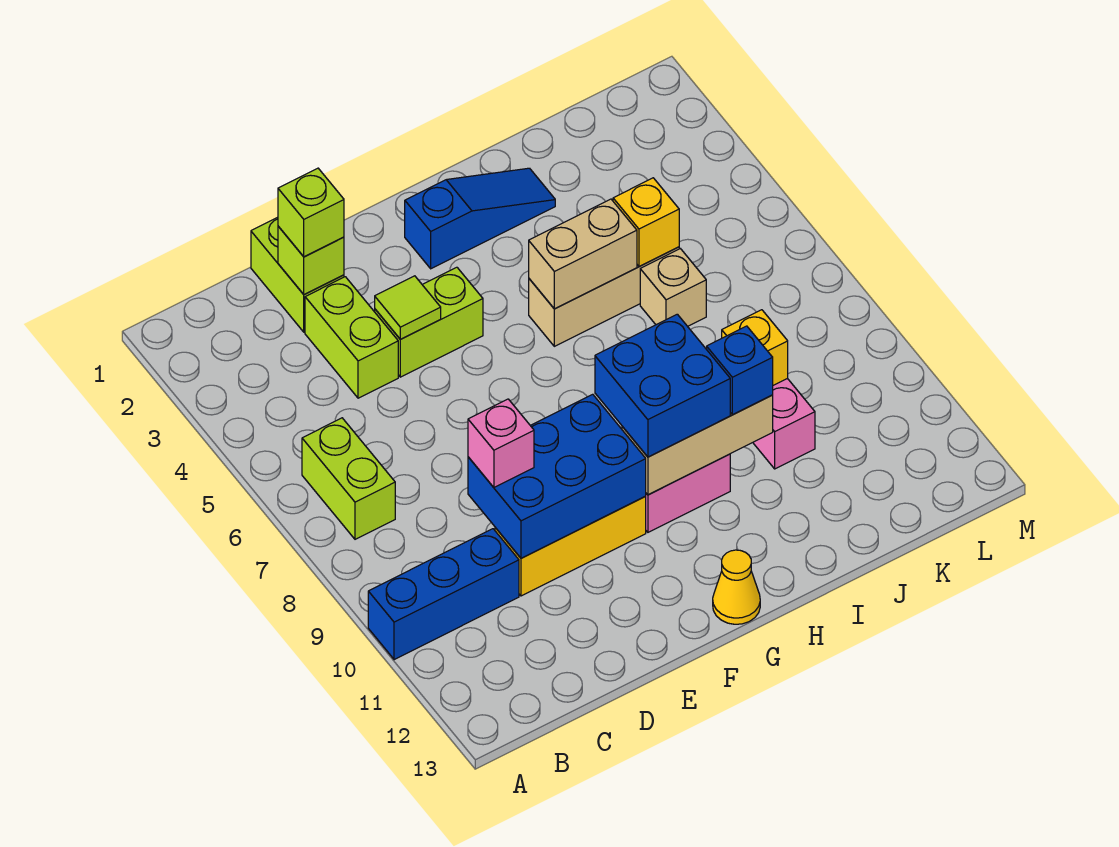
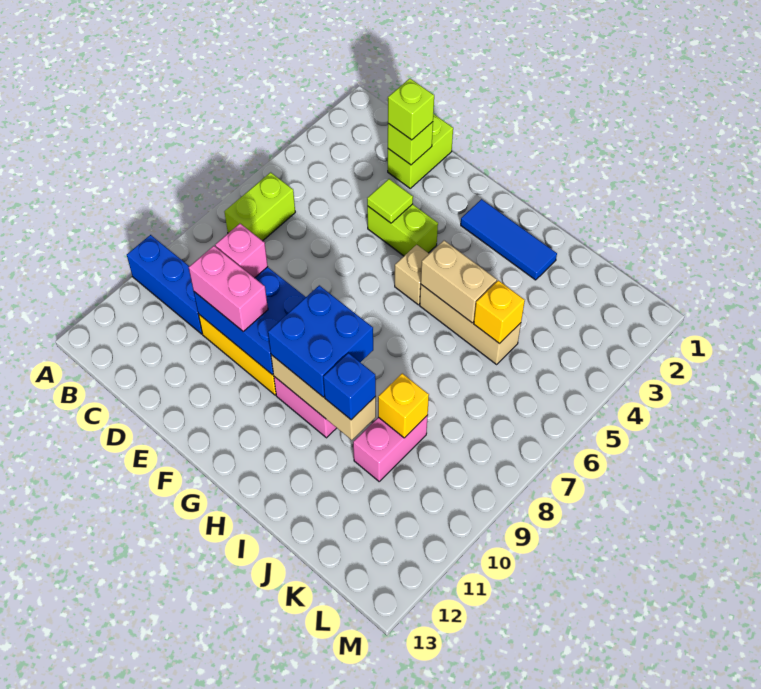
lime 1x2 brick [305,277,398,398] -> none
none -> pink 1x2 brick [189,246,268,332]
blue 1x3 slope [405,168,555,269] -> blue 1x3 tile [461,199,557,280]
yellow 1x1 cone [713,550,760,624] -> none
tan 1x1 brick [640,249,706,326] -> tan 1x1 brick moved to [395,245,429,305]

